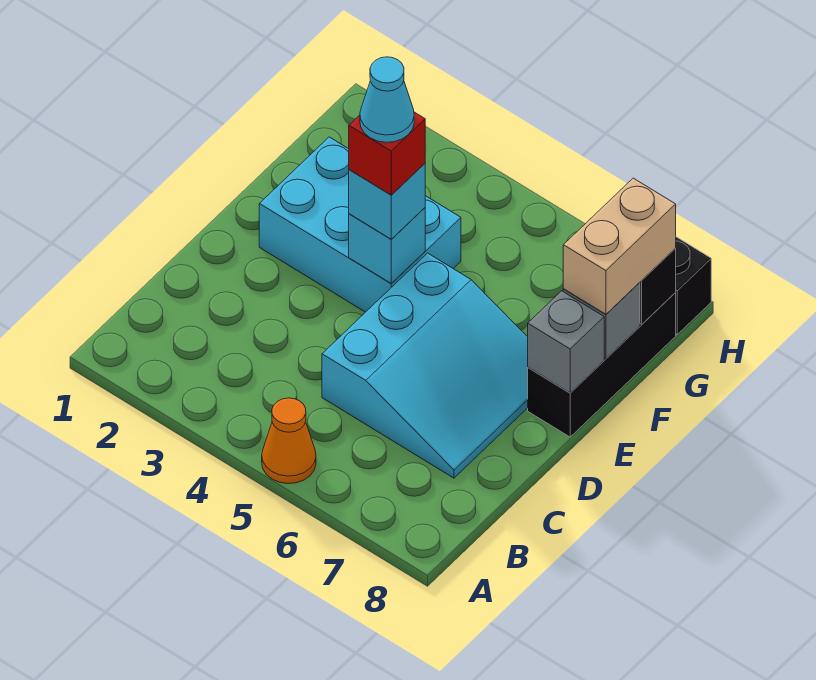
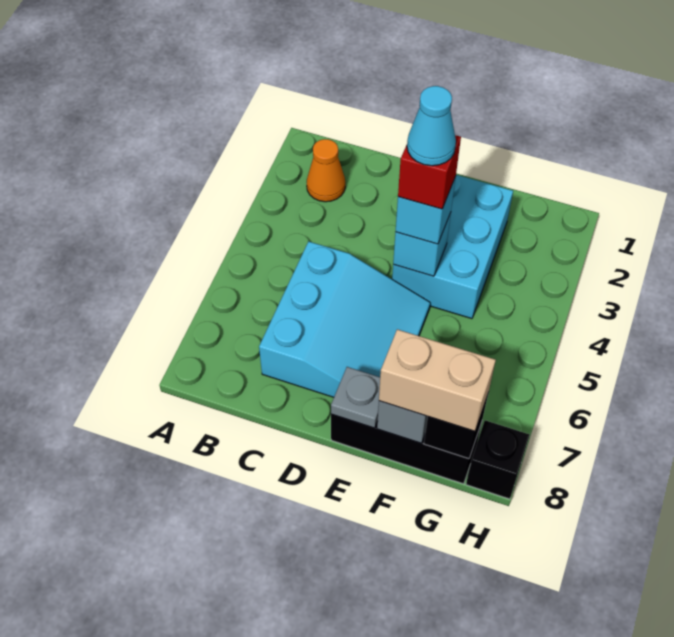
orange 1x1 cone [262,398,316,484] -> orange 1x1 cone moved to [307,139,345,202]
cyan 3x3 slope [322,253,528,478] -> cyan 3x3 slope turned to [259,241,430,397]
grey 1x1 brick [528,291,604,393] -> grey 1x1 plate [331,367,380,428]

